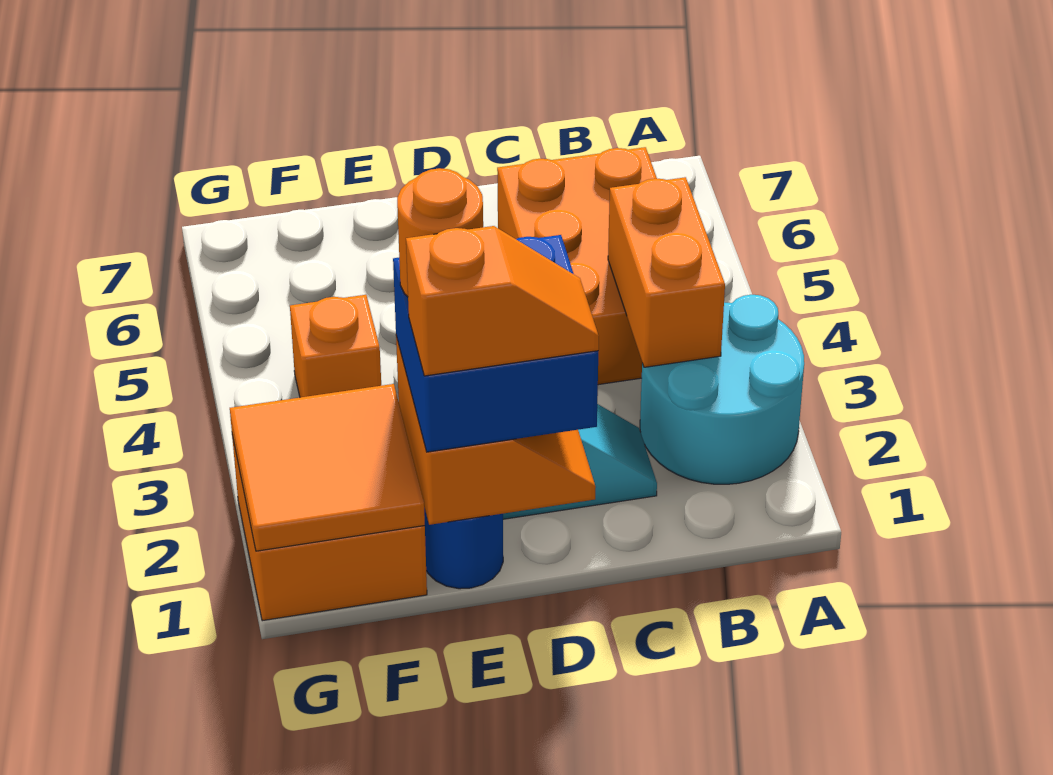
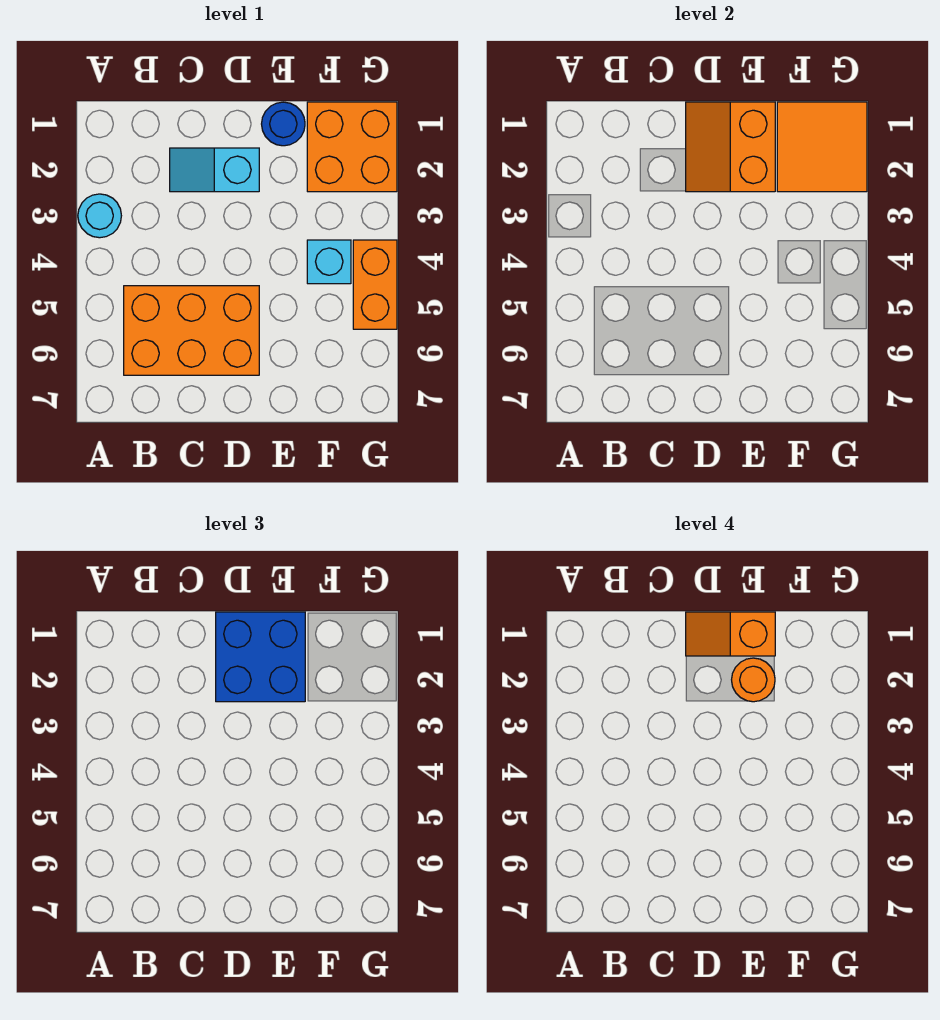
cyan 2x2 round brick [640,295,804,484] -> cyan 1x1 round brick [78,194,121,238]
orange 1x2 brick [608,177,725,367] -> orange 1x2 brick moved to [353,240,397,329]
orange 2x3 brick [497,147,657,385] -> orange 2x3 brick turned to [124,286,259,375]
orange 1x1 brick [290,295,381,397] -> cyan 1x1 brick [307,240,351,284]

